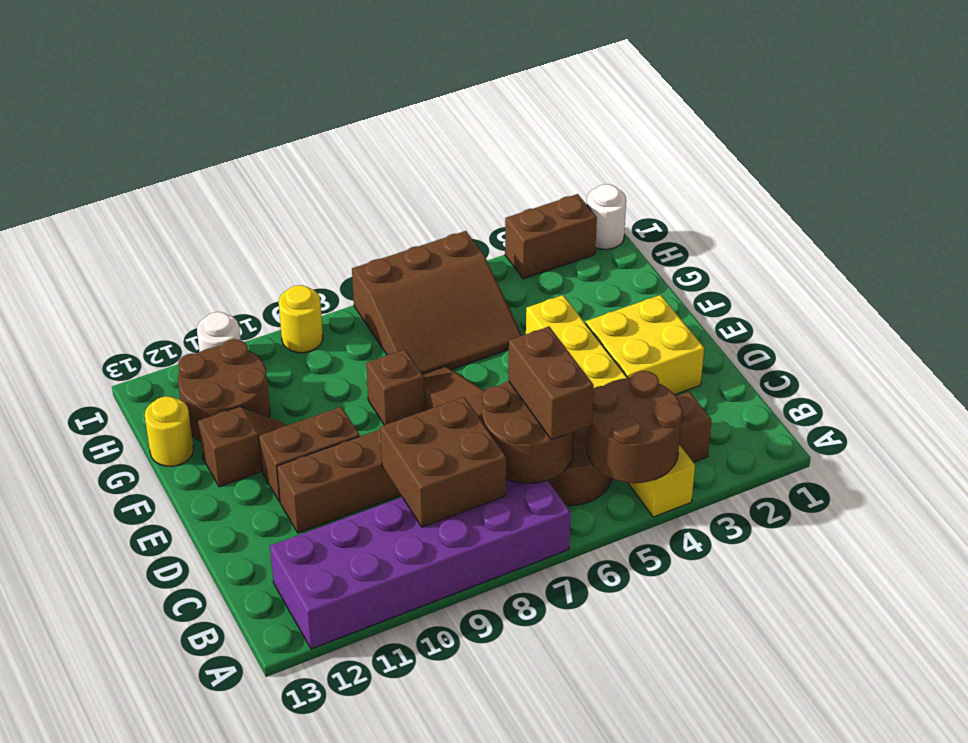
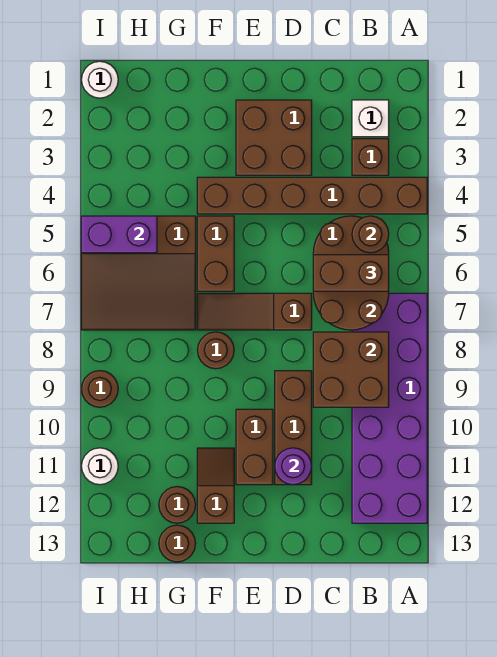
yellow 1x6 brick [526,295,695,517] -> brown 1x6 brick [197,177,427,214]
brown 2x2 round brick [587,371,683,483] -> brown 1x1 round brick [352,216,389,253]
none -> white 1x1 brick [352,100,389,137]
yellow 2x2 brick [586,295,704,395] -> brown 2x2 brick [236,100,312,175]
none -> purple 1x1 round brick [275,448,311,485]
brown 1x1 brick [366,350,424,425] -> brown 1x1 round brick [197,332,234,369]
brown 3x3 slope [352,231,522,374] -> brown 3x3 slope turned to [81,216,196,330]
brown 2x2 round brick [178,339,270,441] -> brown 1x1 round brick [159,487,196,523]
yellow 1x1 round brick [145,396,193,466] -> brown 1x1 round brick [159,525,196,562]
none -> purple 1x2 brick [81,216,157,253]
brown 1x2 brick [505,194,597,279] -> brown 1x2 brick moved to [197,216,234,291]
yellow 1x1 round brick [279,285,323,353] -> brown 1x1 round brick [82,371,118,407]

